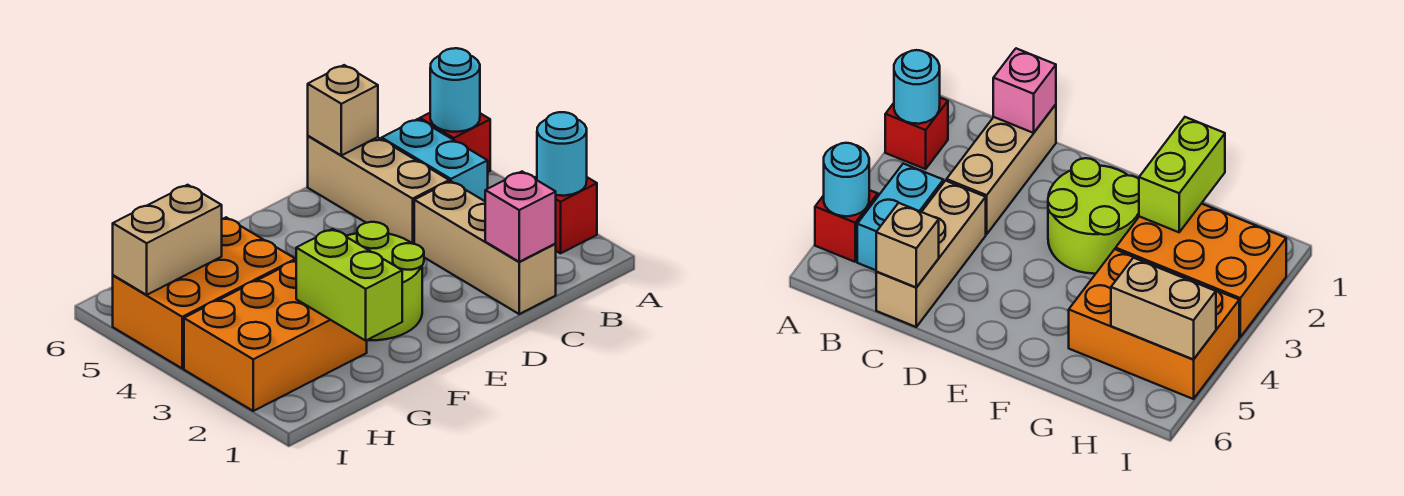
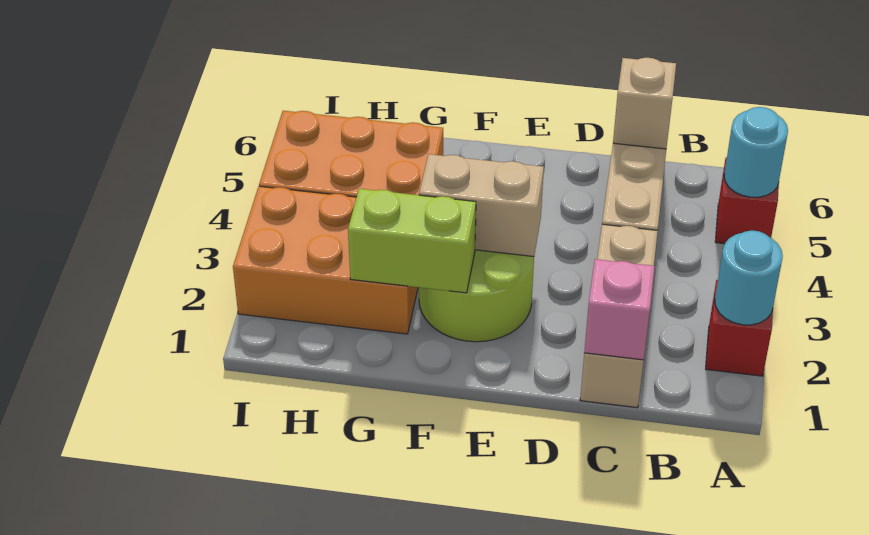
cyan 1x2 brick [382,119,488,201] -> none
lime 1x2 brick [296,229,402,341] -> lime 1x2 brick turned to [348,189,476,293]
tan 1x2 brick [113,185,222,295] -> tan 1x2 brick moved to [419,154,544,257]

